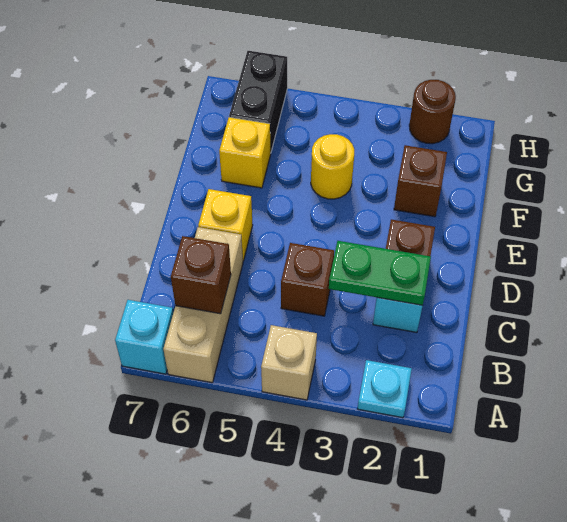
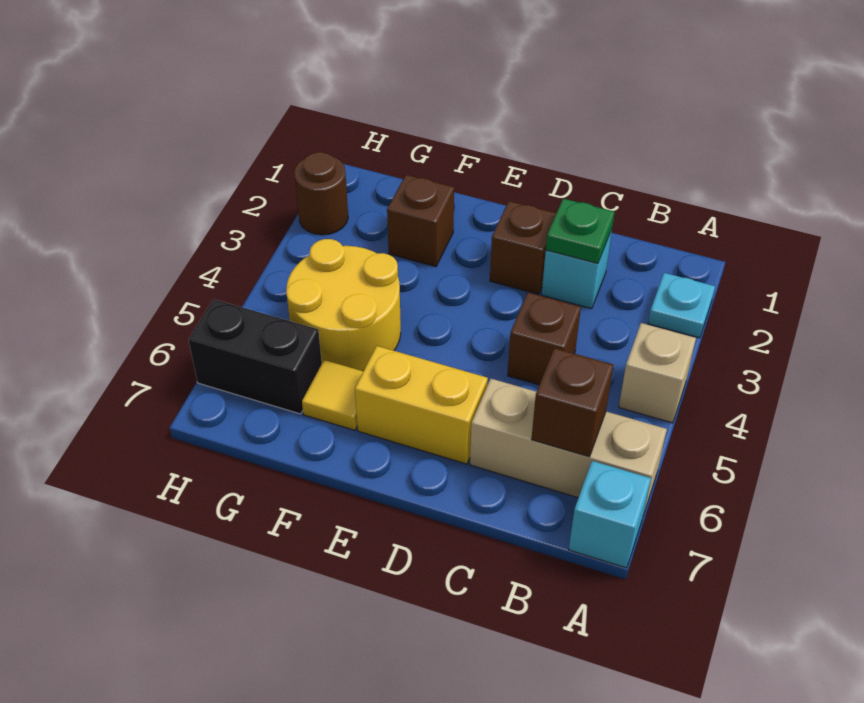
green 1x2 plate [329,241,431,305] -> green 1x1 plate [546,199,614,264]
yellow 1x1 brick [198,189,253,261] -> yellow 1x2 brick [355,346,488,464]
yellow 1x1 round brick [311,134,354,199] -> yellow 2x2 round brick [286,239,401,371]
yellow 1x1 brick [219,117,271,188] -> yellow 1x1 tile [302,360,363,430]

